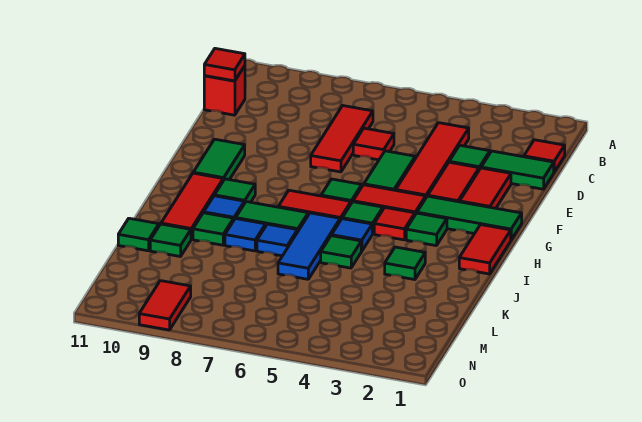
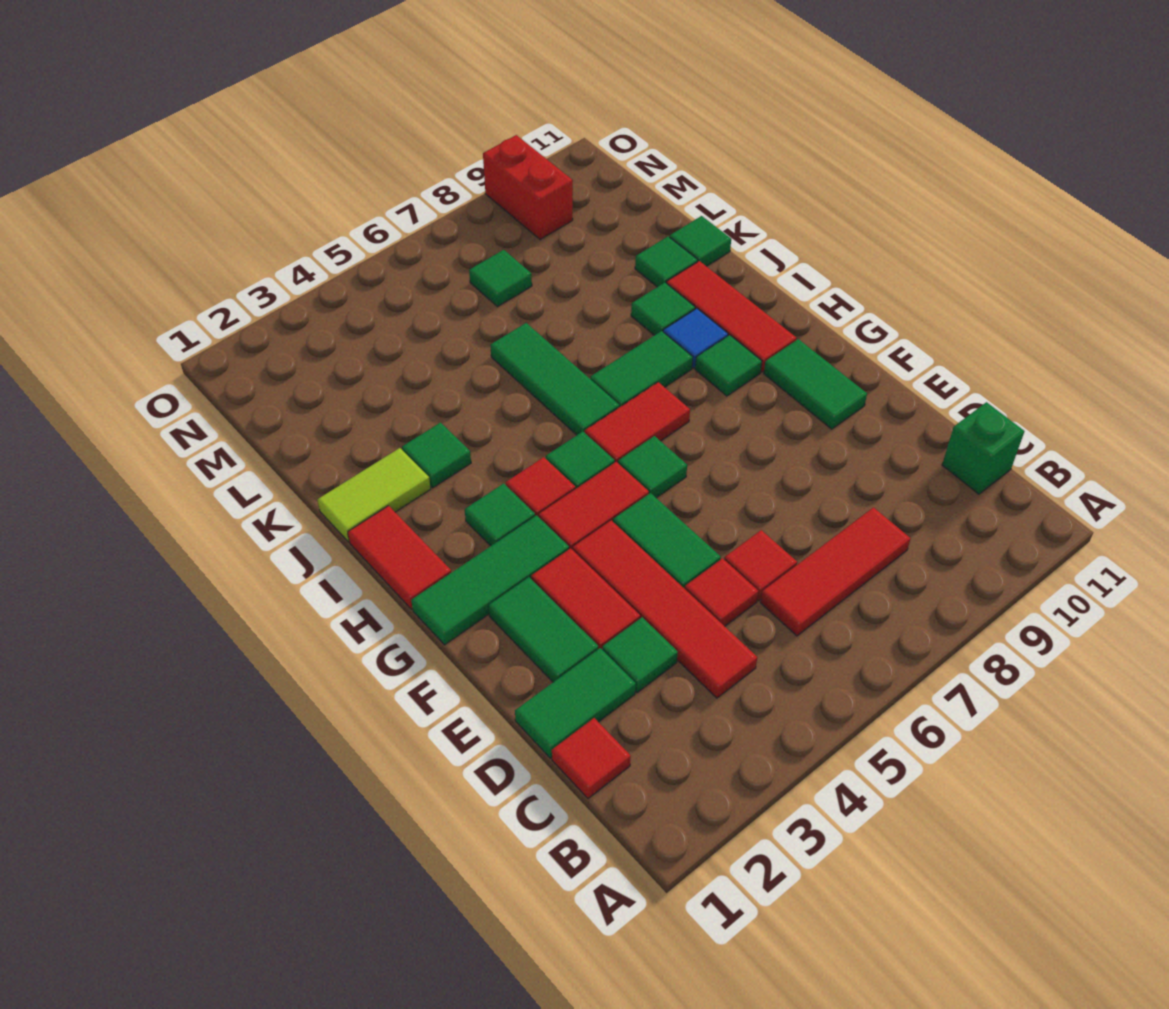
red 1x3 tile [311,106,373,172] -> red 1x3 tile turned to [760,508,911,636]
red 1x1 brick [204,66,245,115] -> green 1x1 brick [942,402,1024,494]
red 1x1 tile [204,48,245,81] -> red 1x1 tile moved to [685,558,758,626]
red 1x2 tile [460,168,511,208] -> green 1x2 tile [489,577,598,682]
blue 1x1 tile [332,219,372,251] -> none
blue 1x3 tile [278,213,340,279] -> green 1x3 tile [490,323,619,435]
none -> lime 1x2 tile [317,448,431,542]
green 1x1 tile [321,236,361,268] -> green 1x1 tile moved to [469,250,532,307]
blue 1x1 tile [257,224,298,256] -> none
blue 1x1 tile [225,218,266,251] -> none
red 1x2 tile [139,281,191,330] -> red 1x2 brick [483,135,573,239]

